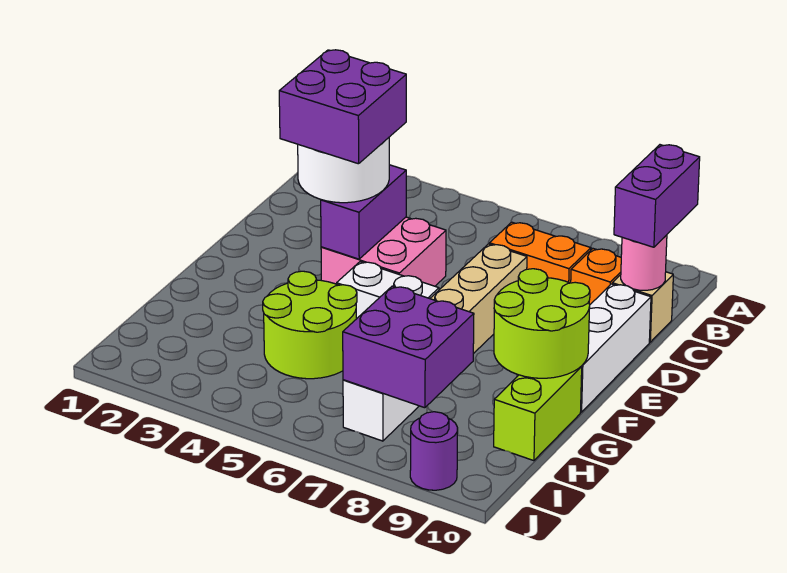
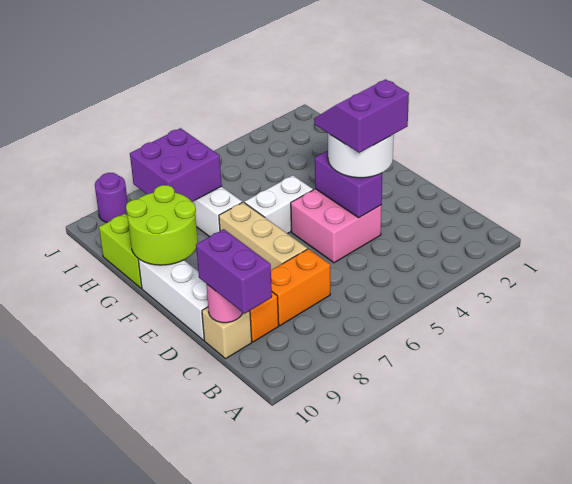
purple 2x2 brick [279,50,406,164] -> purple 2x2 slope [314,79,409,153]
lime 2x2 round brick [263,271,357,379] -> none

